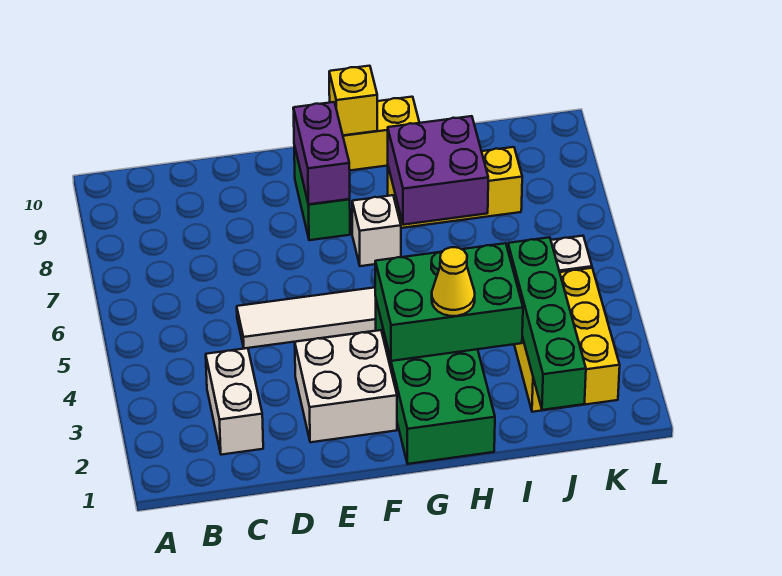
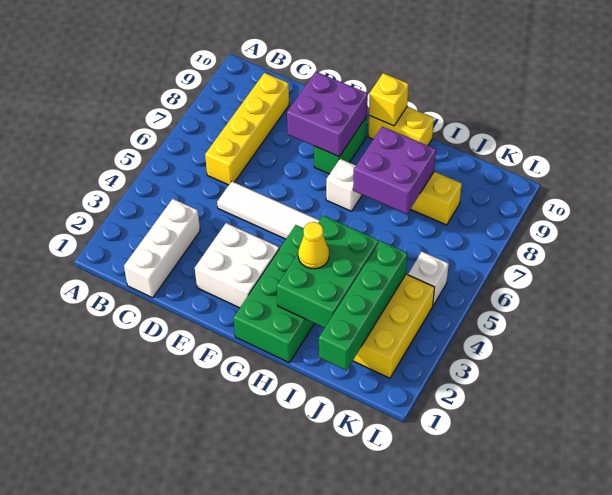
white 1x2 brick [206,348,263,455] -> white 1x3 brick [124,199,200,298]
none -> yellow 1x4 brick [205,73,289,185]
purple 1x2 brick [293,102,350,204] -> purple 2x2 brick [287,72,368,157]
green 2x3 brick [375,243,523,361] -> green 2x3 brick turned to [277,216,379,328]

